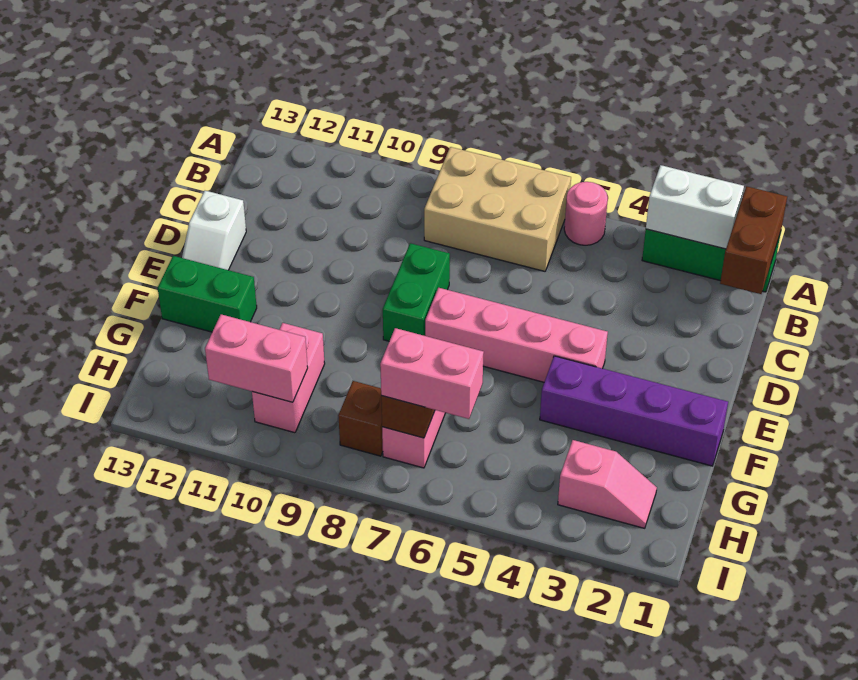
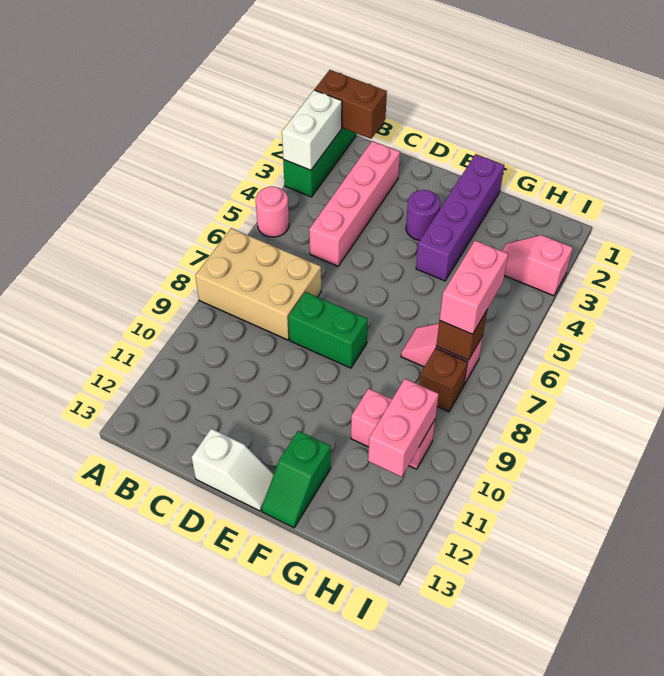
tan 2x3 brick [424,147,571,271] -> tan 2x3 brick turned to [195,228,321,340]
none -> purple 1x1 round brick [406,190,440,241]
pink 1x4 brick [425,288,608,382] -> pink 1x4 brick moved to [309,141,400,266]
green 1x2 brick [158,256,257,332] -> green 1x2 slope [262,431,331,528]
pink 1x2 slope [558,440,657,528] -> pink 1x2 slope turned to [502,235,573,296]

